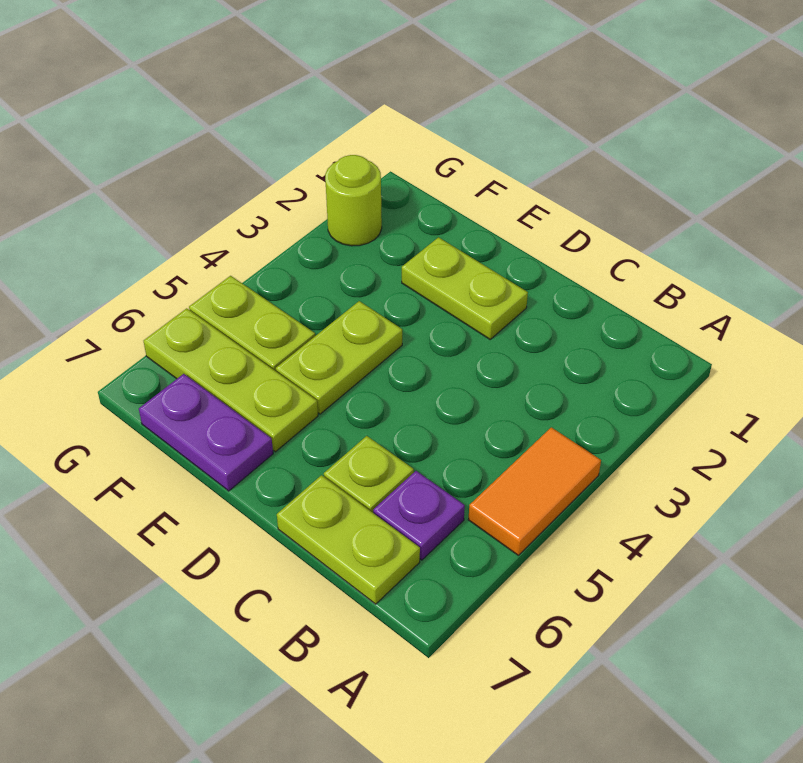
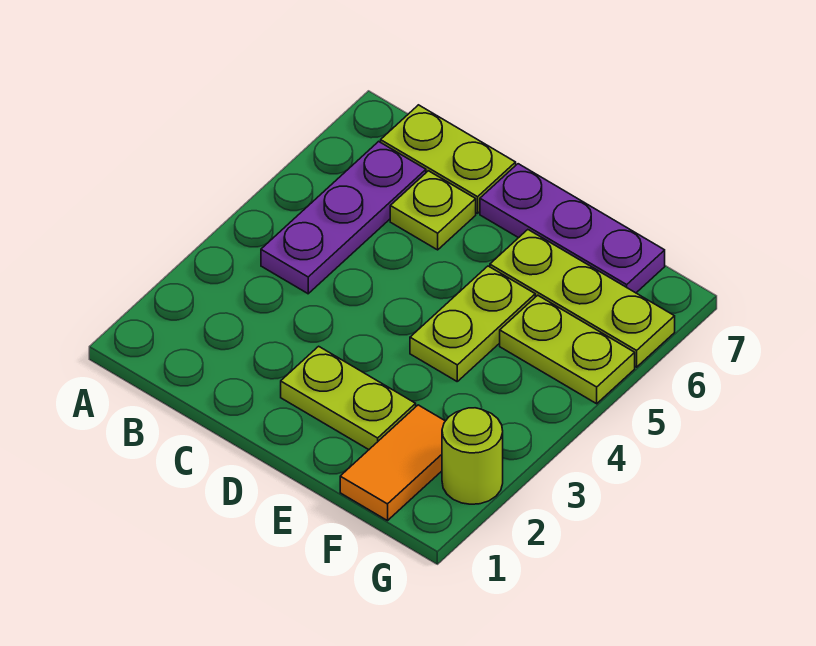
orange 1x2 tile [468,427,601,555] -> orange 1x2 tile moved to [340,405,445,521]
purple 1x1 plate [373,471,465,560] -> purple 1x3 plate [261,141,426,294]
purple 1x2 plate [139,374,273,491] -> purple 1x3 plate [480,164,665,293]

